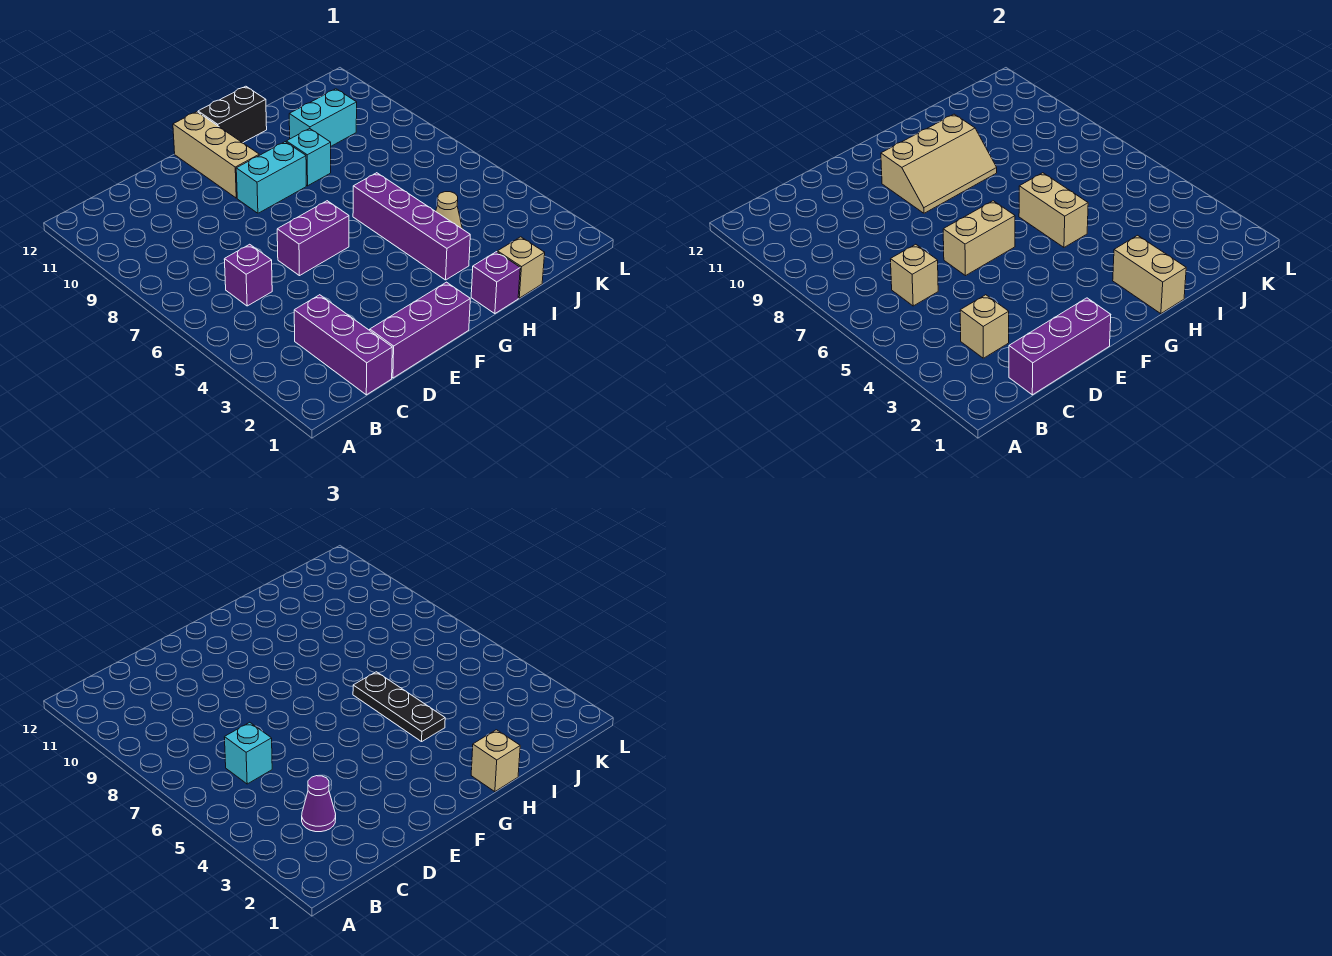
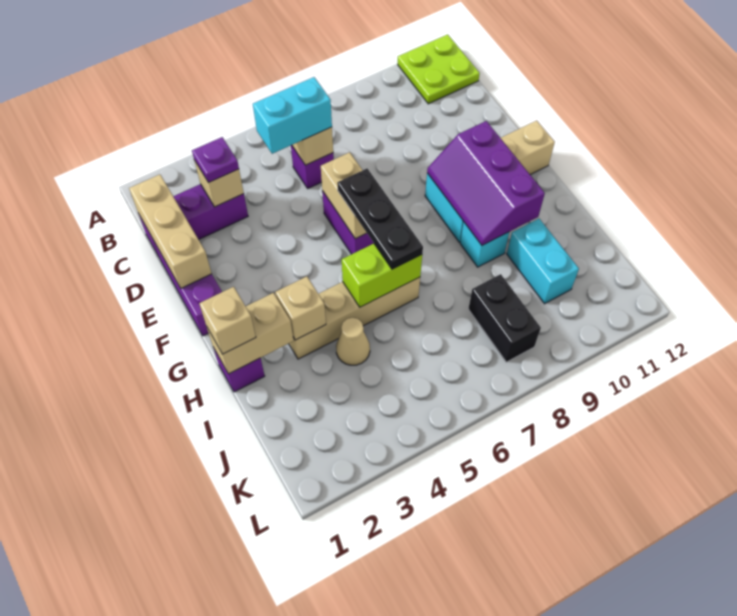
none -> lime 2x2 plate [398,35,480,104]
purple 1x3 brick [1009,298,1111,395] -> tan 1x3 brick [129,174,212,288]
purple 1x1 cone [302,776,336,832] -> purple 1x1 plate [192,137,239,183]
cyan 1x1 brick [224,722,272,784] -> cyan 1x2 brick [253,77,332,154]
tan 2x3 slope [881,114,997,213] -> purple 2x3 slope [427,121,545,245]
black 1x2 brick [198,86,267,143] -> black 1x2 brick moved to [469,274,541,362]
purple 1x4 brick [353,173,470,280] -> tan 1x4 brick [289,277,420,359]
black 1x3 plate [353,672,445,742] -> black 1x3 plate turned to [337,169,423,269]
tan 1x2 brick [1019,173,1088,247] -> lime 1x2 brick [342,244,422,307]
tan 1x1 brick [498,237,545,298] -> tan 1x1 brick moved to [275,276,326,340]

